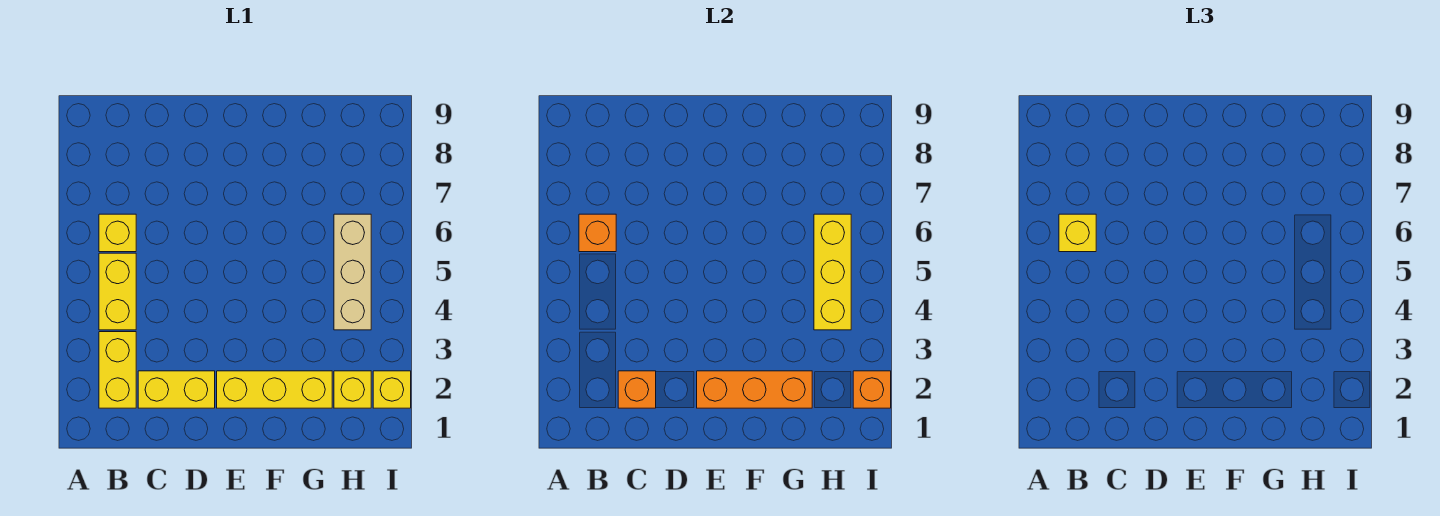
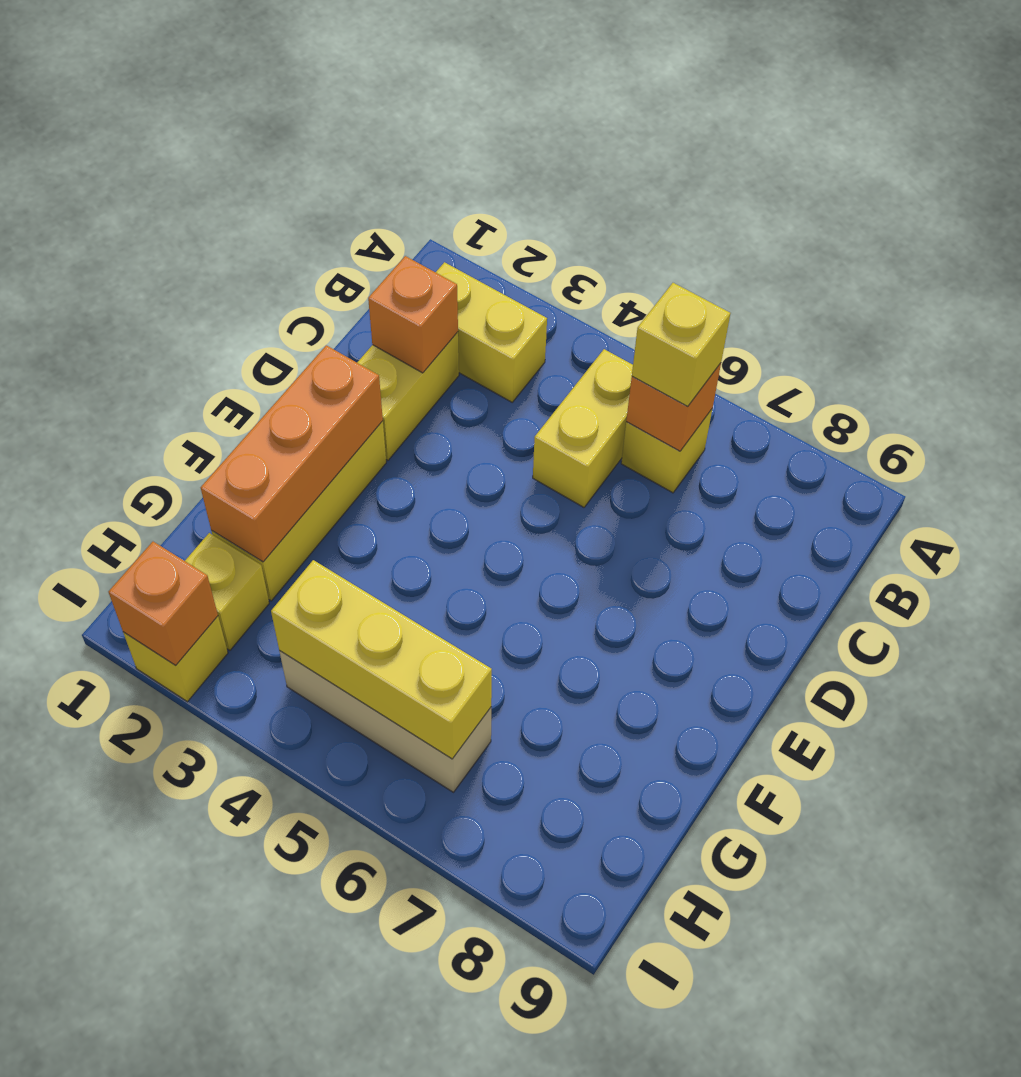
yellow 1x2 brick [99,253,136,330] -> yellow 1x2 brick turned to [533,349,633,507]

